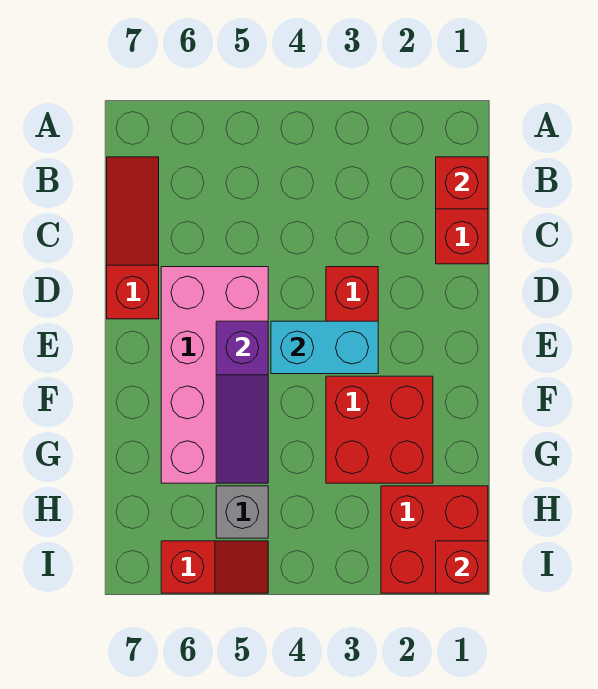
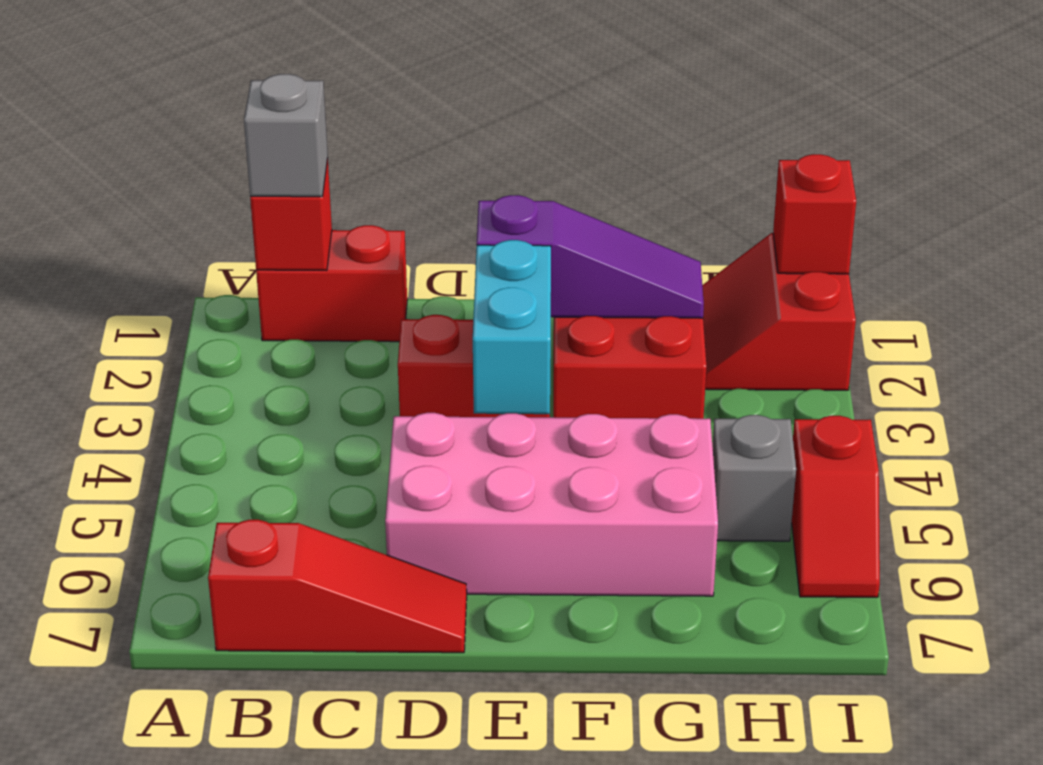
none -> grey 1x1 brick [244,74,328,197]
red 1x3 slope [107,157,159,319] -> red 1x3 slope turned to [208,520,467,653]
purple 1x3 slope [216,321,268,483] -> purple 1x3 slope moved to [477,195,704,318]
red 2x2 brick [381,486,488,593] -> red 2x2 slope [702,233,856,390]
red 1x2 slope [161,541,268,593] -> red 1x2 slope turned to [792,416,880,597]

